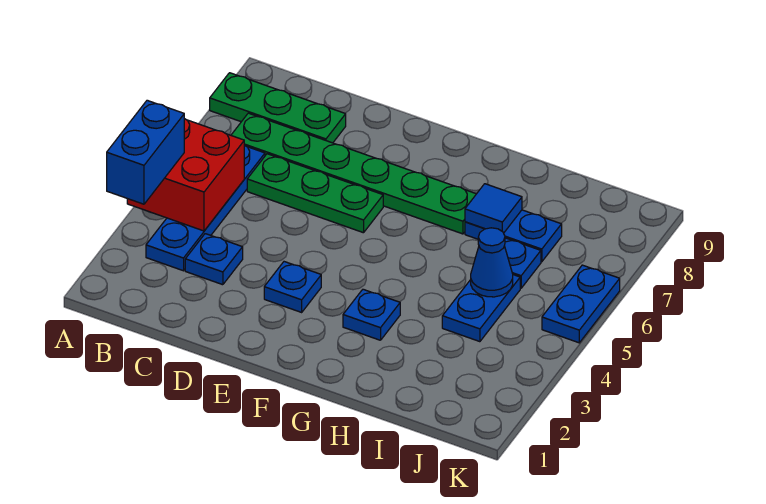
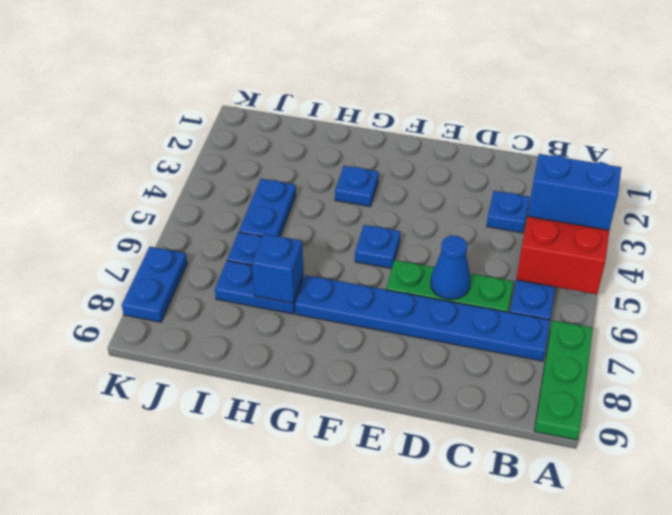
blue 1x2 brick [107,100,184,204] -> blue 1x2 brick turned to [528,154,621,230]
green 1x3 plate [210,73,346,143] -> green 1x3 plate turned to [534,321,593,440]
green 1x6 plate [231,113,476,234] -> blue 1x6 plate [295,275,550,361]
blue 1x1 plate [264,262,321,312] -> blue 1x1 plate moved to [355,225,401,269]
blue 1x1 tile [465,184,522,233] -> blue 1x1 brick [252,234,303,303]
blue 1x1 cone [471,228,513,297] -> blue 1x1 cone moved to [431,236,470,299]
blue 1x2 plate [542,265,620,343] -> blue 1x2 plate moved to [122,247,187,322]

